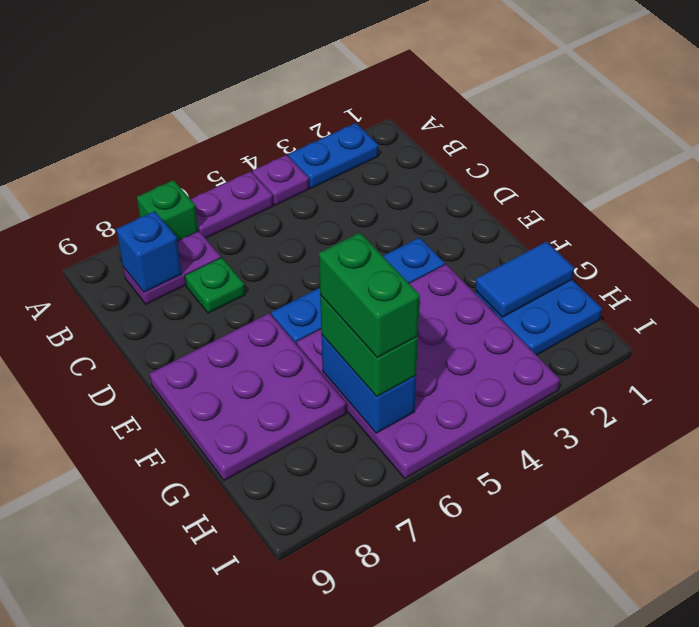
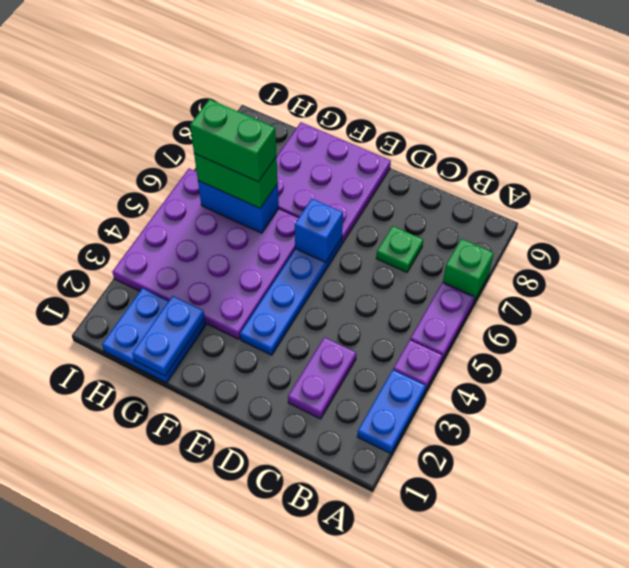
purple 1x2 plate [123,231,221,304] -> purple 1x2 plate moved to [288,337,356,419]
blue 1x1 brick [116,211,182,292] -> blue 1x1 brick moved to [295,199,343,262]
blue 1x2 tile [475,242,574,317] -> blue 1x2 plate [132,296,205,376]

